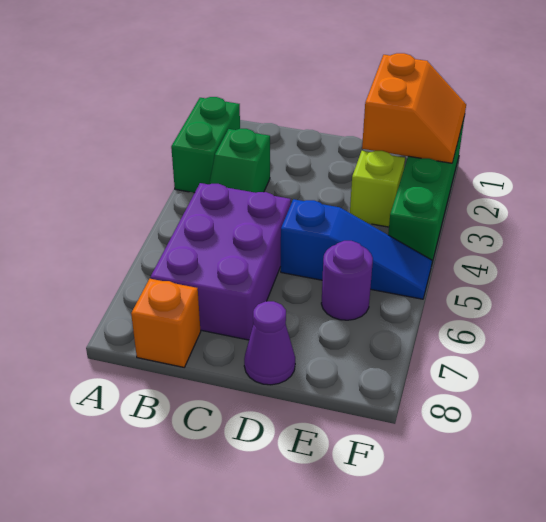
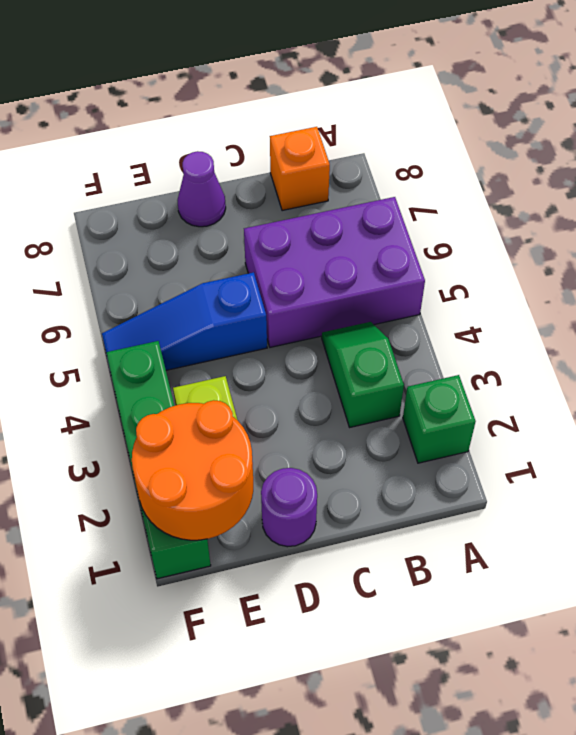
green 1x2 brick [171,97,240,193] -> green 1x1 brick [403,375,476,463]
purple 2x3 brick [150,183,291,340] -> purple 2x3 brick turned to [244,197,425,347]
orange 2x2 slope [362,53,466,163] -> orange 2x2 round brick [132,400,253,540]
purple 1x1 round brick [321,241,373,320] -> purple 1x1 round brick moved to [261,468,317,547]

